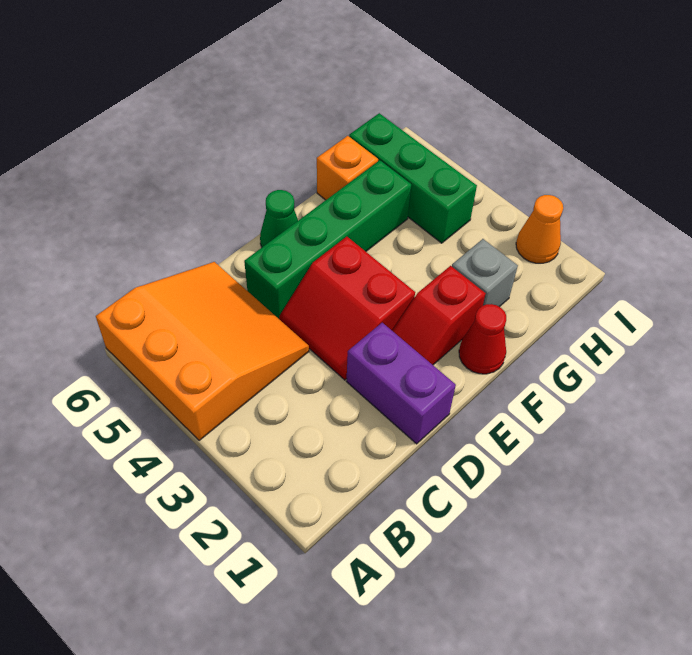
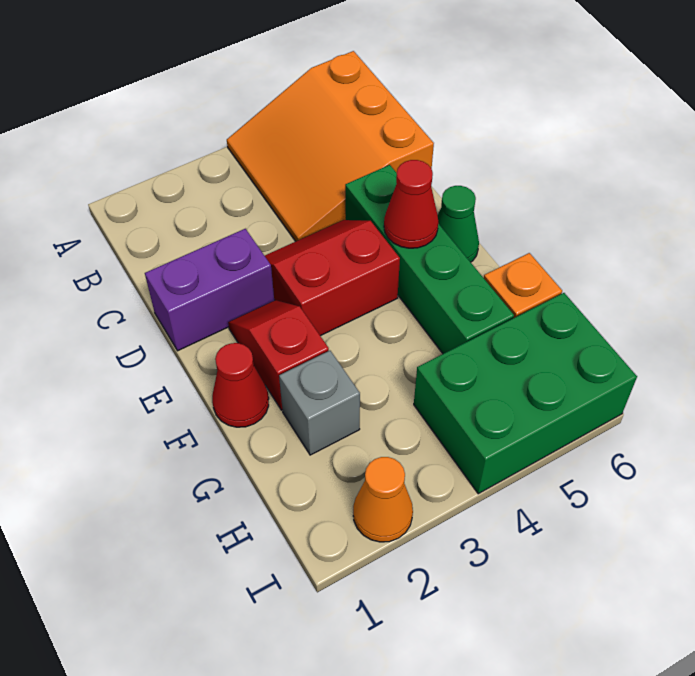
orange 3x3 slope [96,262,309,441] -> orange 3x3 slope turned to [227,51,434,241]
none -> red 1x1 cone [384,160,438,248]
green 1x3 brick [349,113,477,243] -> green 2x3 brick [414,293,637,494]

